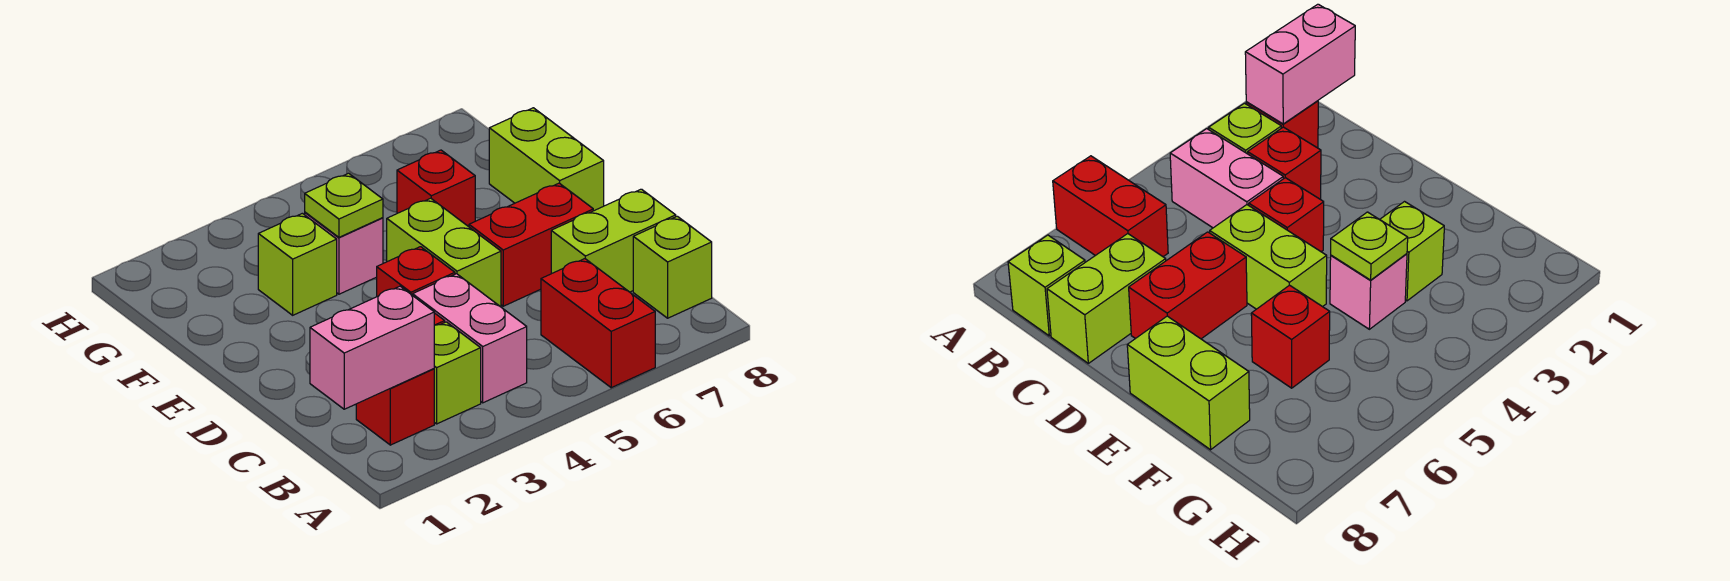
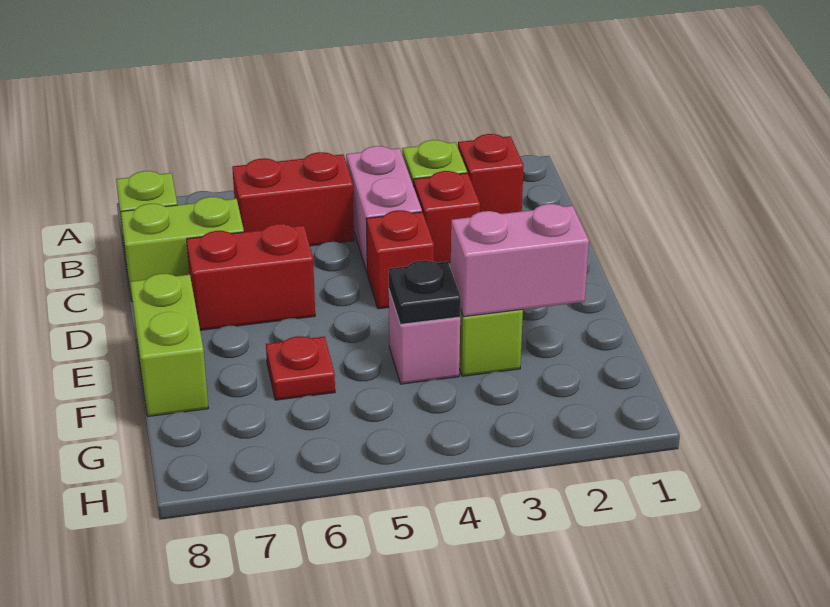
red 1x2 brick [541,259,655,388] -> red 1x2 brick turned to [232,152,354,246]
pink 1x2 brick [310,286,434,409] -> pink 1x2 brick moved to [451,204,589,317]
lime 1x2 brick [387,198,501,307] -> none
lime 1x1 plate [305,173,383,237] -> black 1x1 plate [389,260,461,324]
red 1x1 brick [397,150,475,227] -> red 1x1 plate [266,336,335,400]

